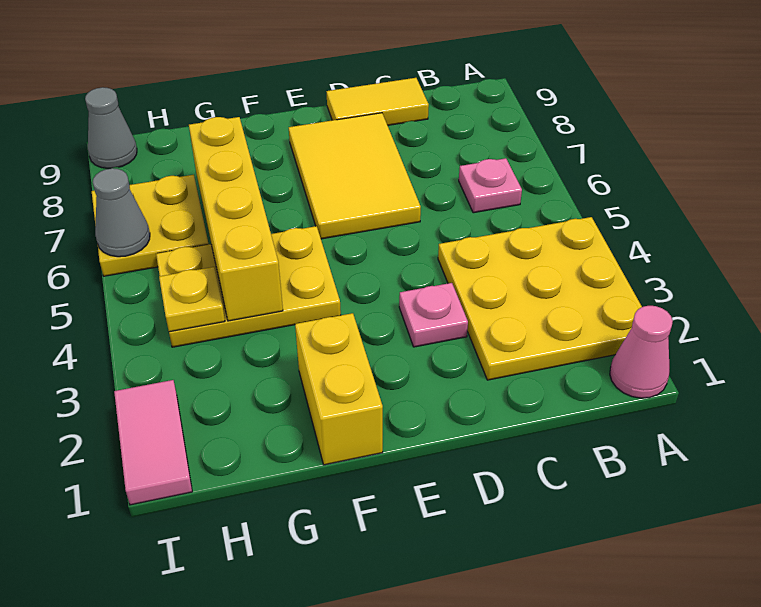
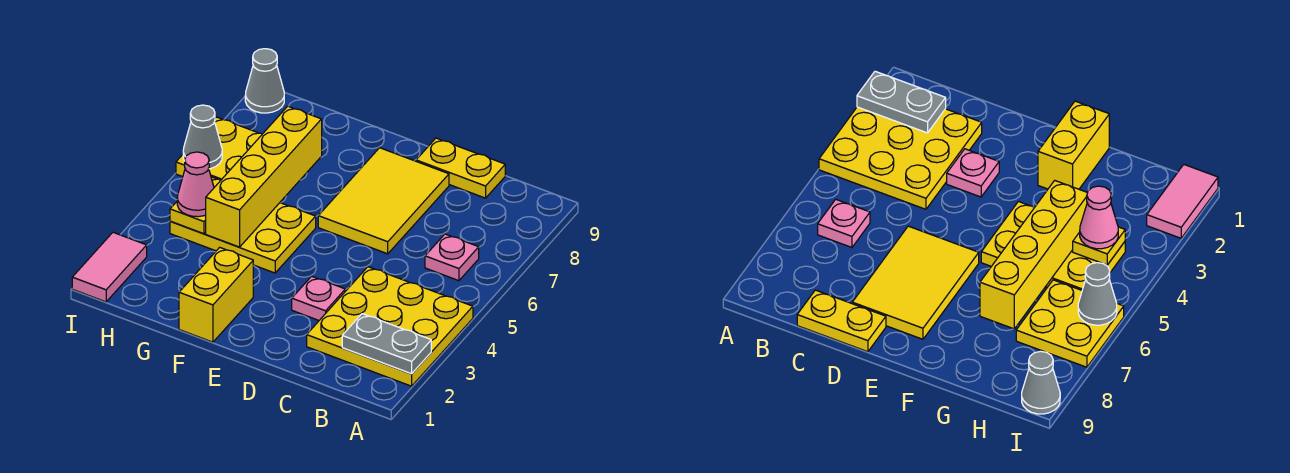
pink 1x1 cone [610,306,673,398] -> pink 1x1 cone moved to [177,152,214,217]
none -> grey 1x2 plate [342,314,431,374]
yellow 1x2 tile [326,78,429,125] -> yellow 1x2 plate [416,138,505,198]

